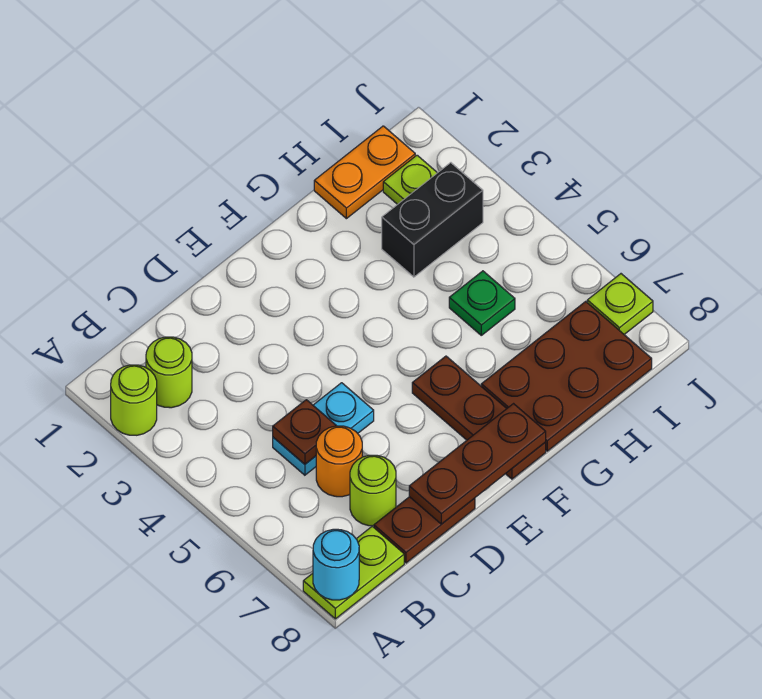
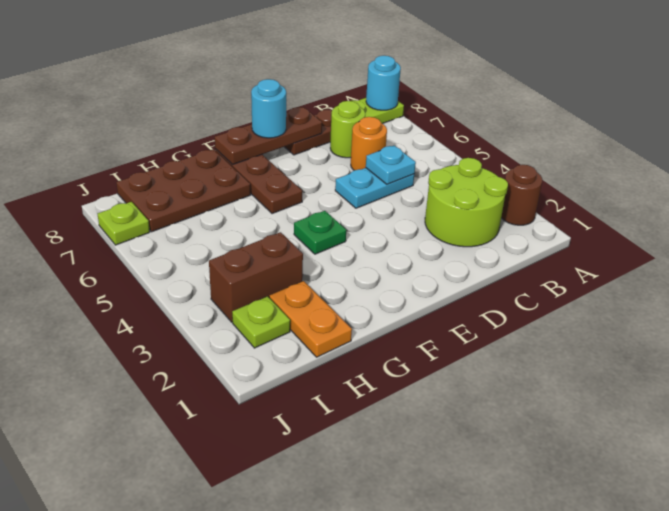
lime 1x1 round brick [111,365,157,435] -> brown 1x1 round brick [501,165,542,225]
lime 1x1 round brick [146,337,192,408] -> lime 2x2 round brick [425,158,508,247]
brown 1x1 plate [273,400,336,464] -> cyan 1x1 plate [366,146,416,184]
none -> cyan 1x1 round brick [251,79,286,138]
orange 1x2 plate [314,126,415,219] -> orange 1x2 plate turned to [269,281,352,357]
black 1x2 brick [382,163,483,277] -> brown 1x2 brick [209,232,303,322]
green 1x1 plate [449,271,515,335] -> green 1x1 plate moved to [294,211,346,254]

